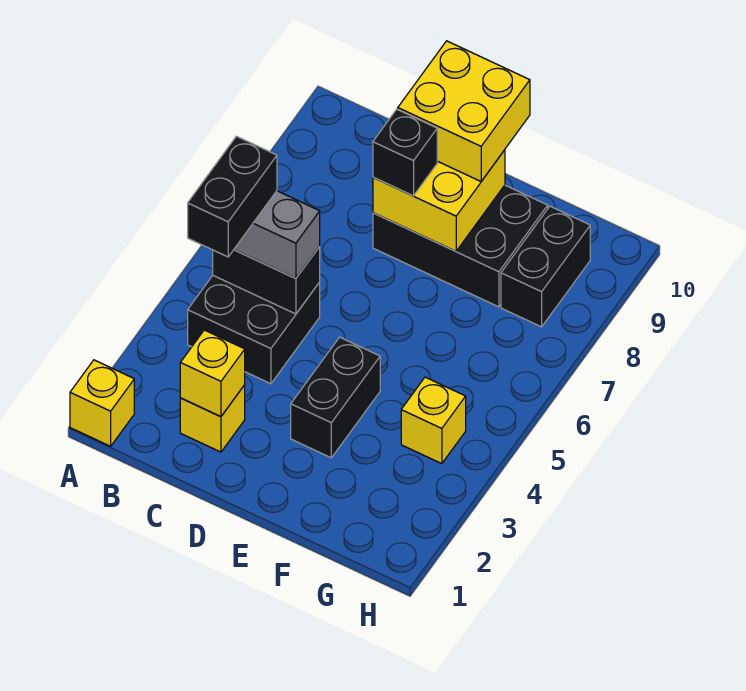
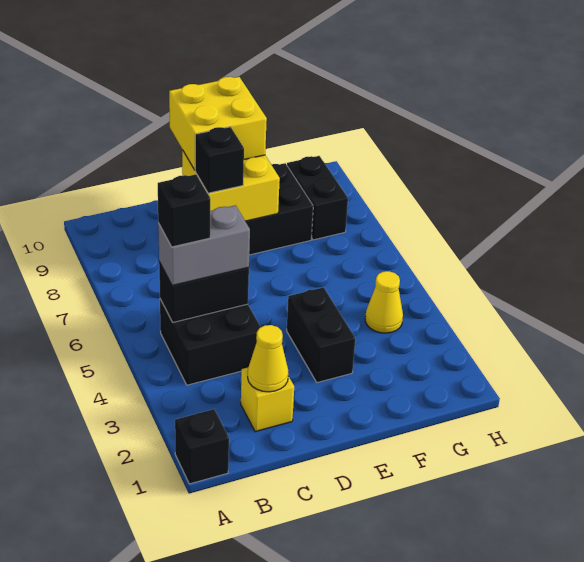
yellow 1x1 brick [70,360,134,446] -> black 1x1 brick [175,409,229,484]
black 1x2 brick [188,136,277,257] -> black 1x1 brick [158,174,210,247]
yellow 1x1 brick [180,330,245,417] -> yellow 1x1 cone [248,325,288,392]
yellow 1x1 brick [401,377,466,464] -> yellow 1x1 cone [365,271,403,333]

